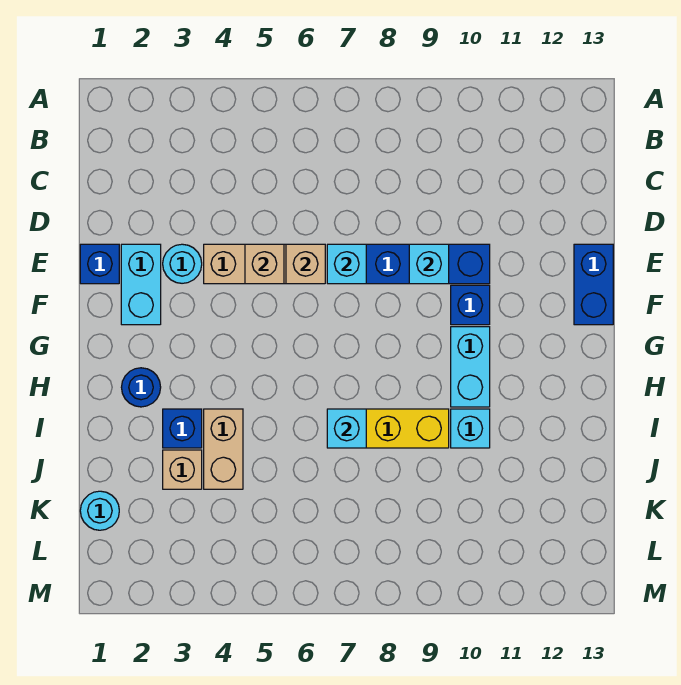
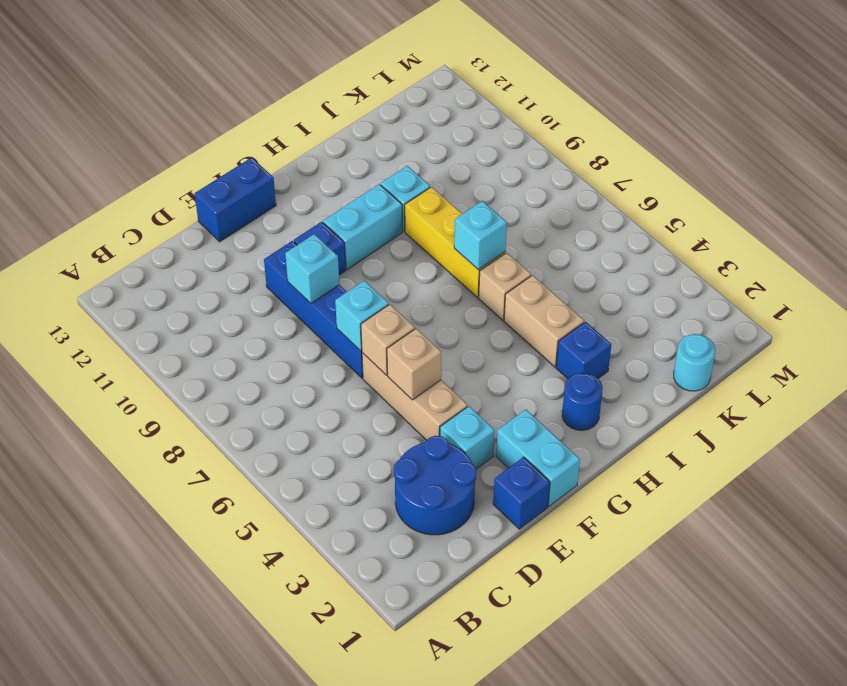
none -> blue 2x2 round brick [394,436,476,535]
cyan 1x2 brick [121,244,161,325] -> cyan 1x2 brick turned to [496,410,580,506]
cyan 1x1 round brick [163,244,202,283] -> cyan 1x1 brick [440,406,495,469]
tan 1x2 brick [204,409,243,489] -> tan 1x2 brick turned to [504,275,584,367]
tan 1x1 brick [163,450,202,489] -> tan 1x1 brick moved to [479,253,531,320]

